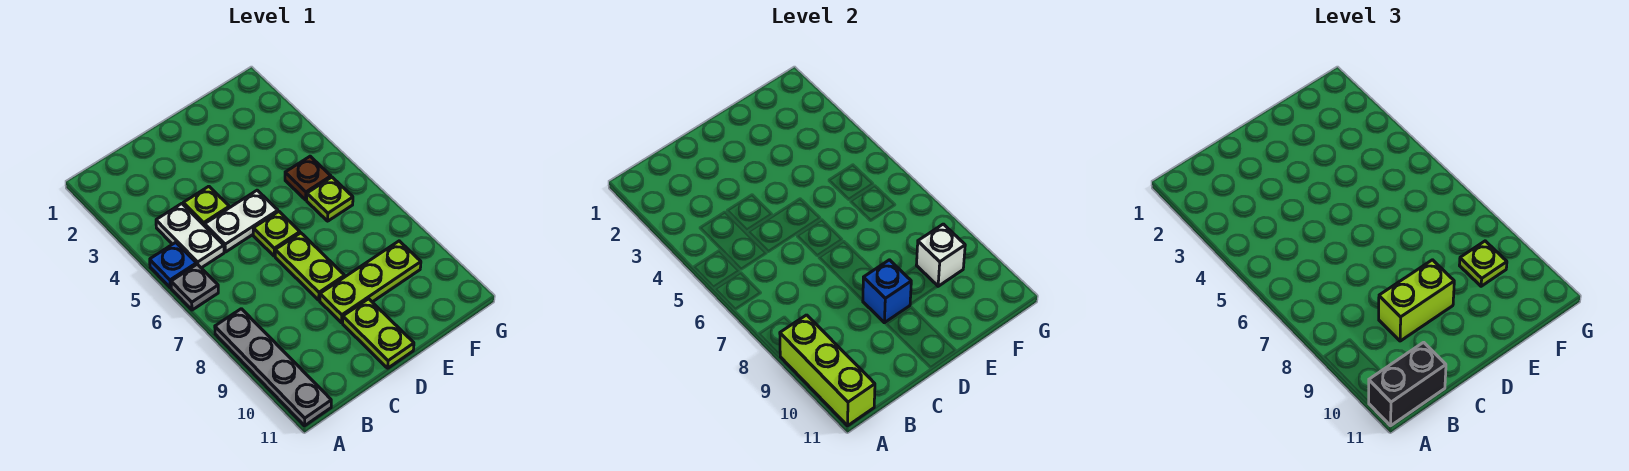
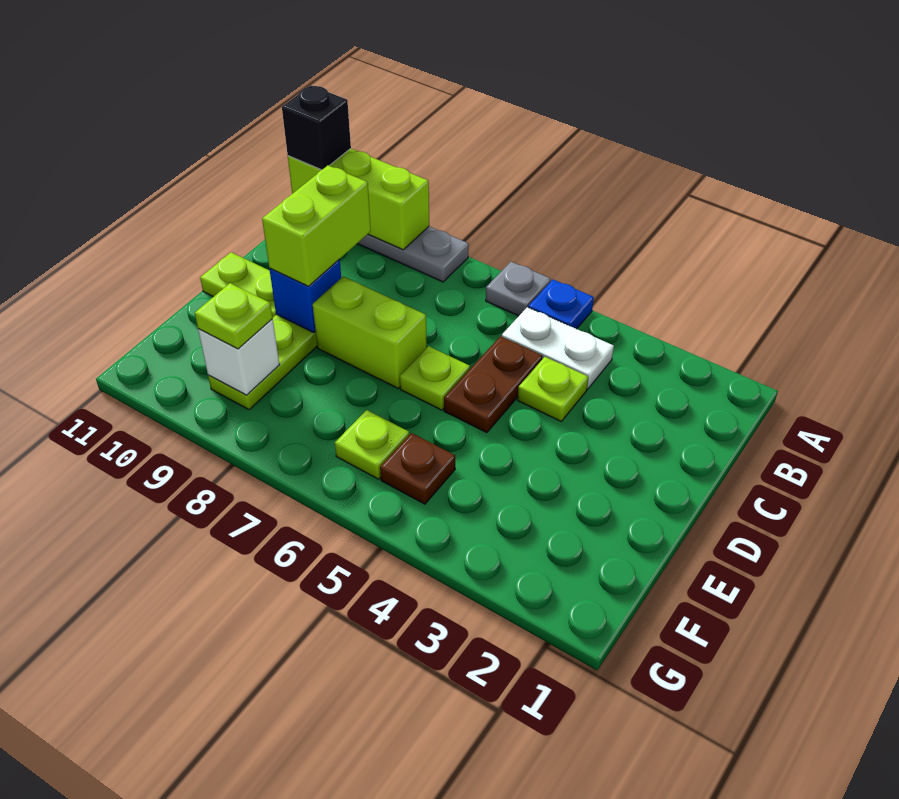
black 1x2 brick [1368,342,1446,426] -> black 1x1 brick [282,86,351,170]
white 1x2 plate [205,190,278,252] -> brown 1x2 plate [444,336,543,433]
lime 1x2 plate [275,233,345,300] -> lime 1x2 brick [313,276,427,388]

